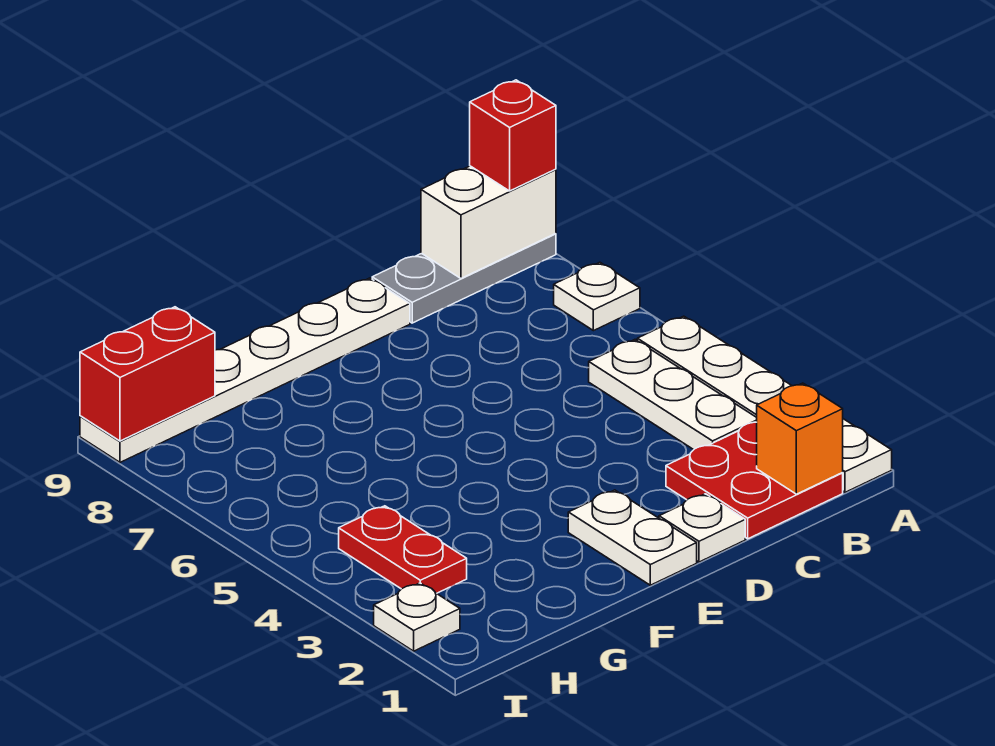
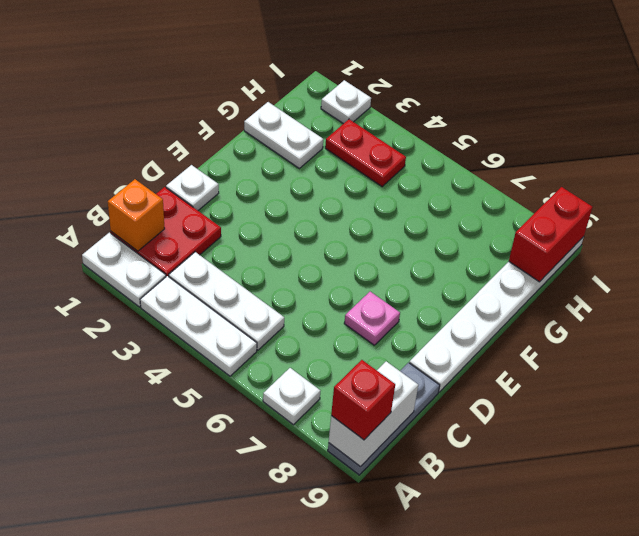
none -> pink 1x1 plate [344,292,400,345]
white 1x2 plate [568,490,697,585] -> white 1x2 plate moved to [244,102,323,168]

